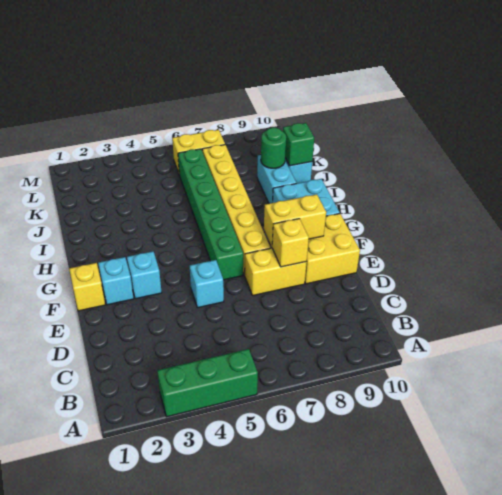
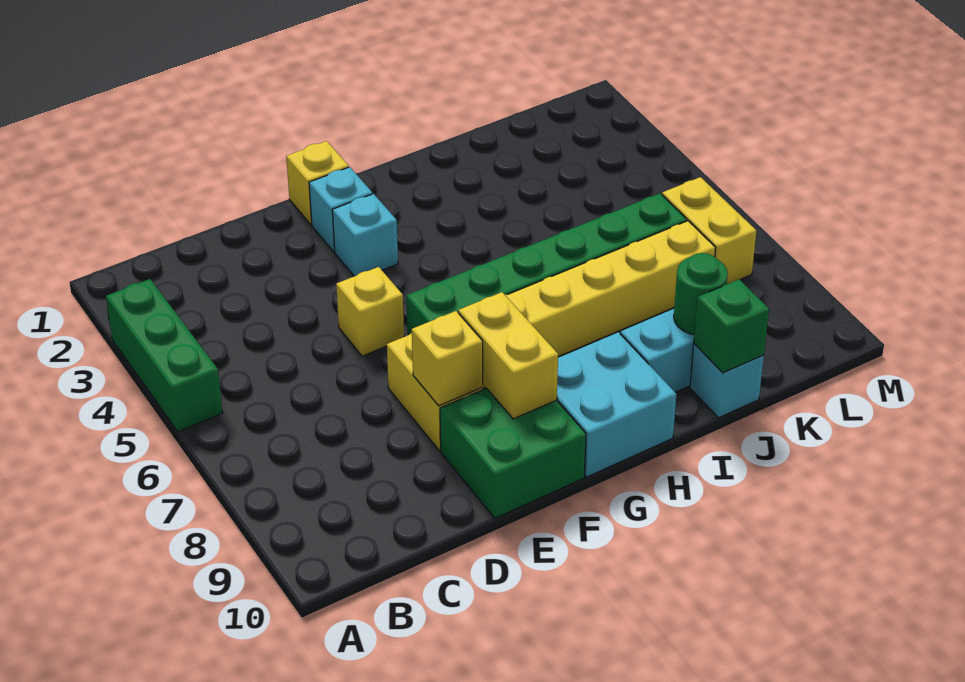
cyan 1x1 brick [190,260,224,308] -> yellow 1x1 brick [336,267,404,356]
yellow 2x2 brick [305,214,360,284] -> green 2x2 brick [440,388,586,518]

